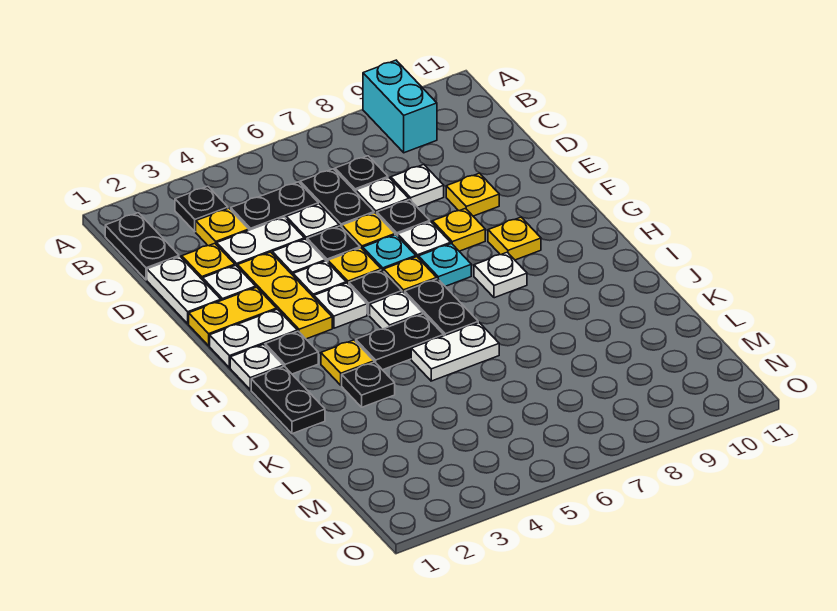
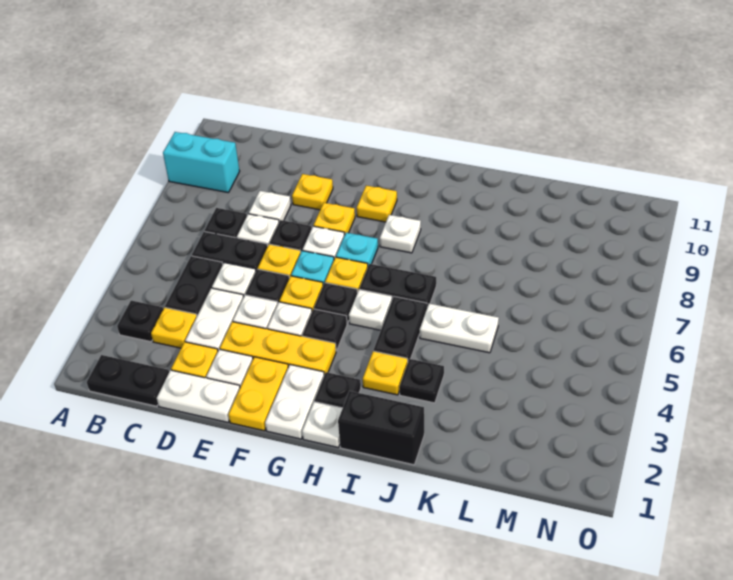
white 1x1 plate [314,283,367,328] -> black 1x1 plate [302,309,347,351]
black 1x2 plate [251,366,325,434] -> black 1x2 brick [338,391,424,465]
white 1x2 plate [411,323,499,381] -> white 1x2 plate turned to [420,304,499,353]

